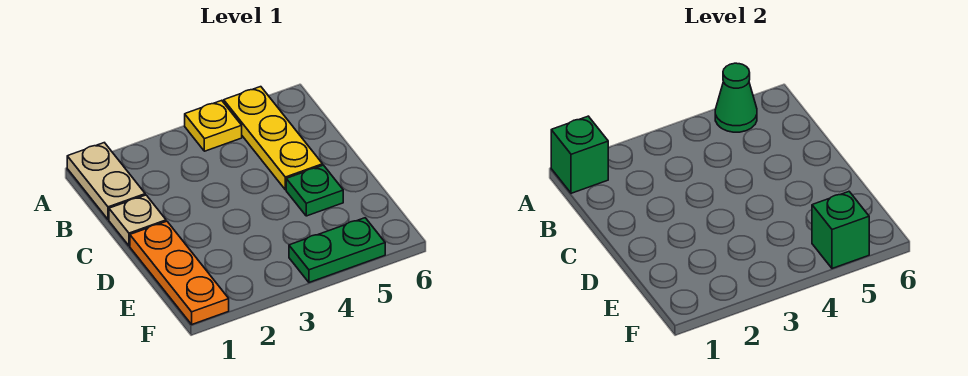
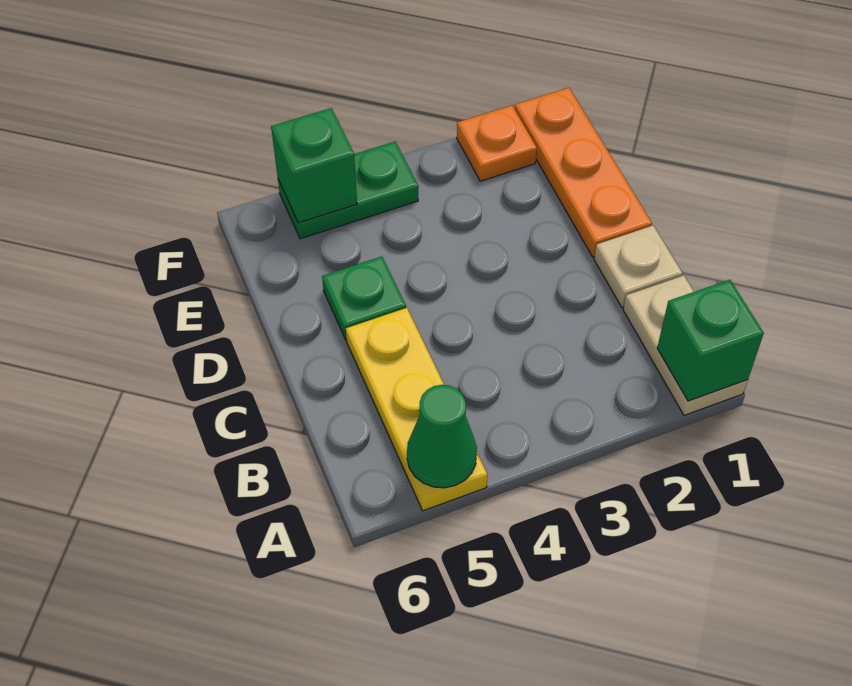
yellow 1x1 plate [185,100,242,151] -> none
none -> orange 1x1 plate [457,105,537,181]

